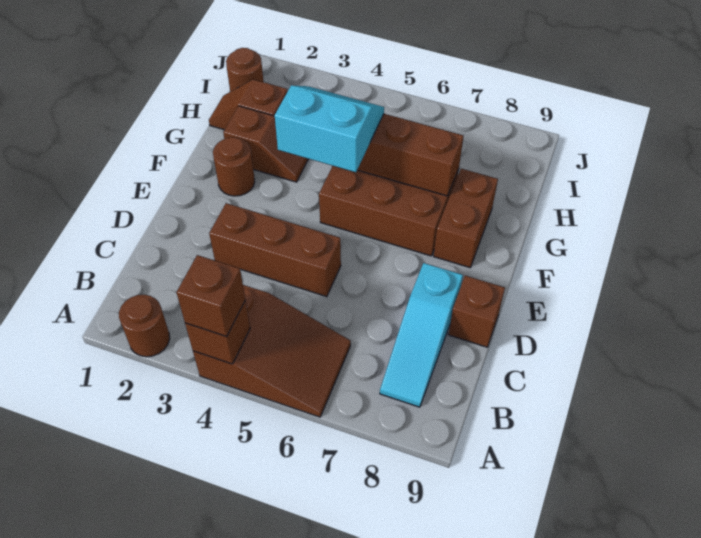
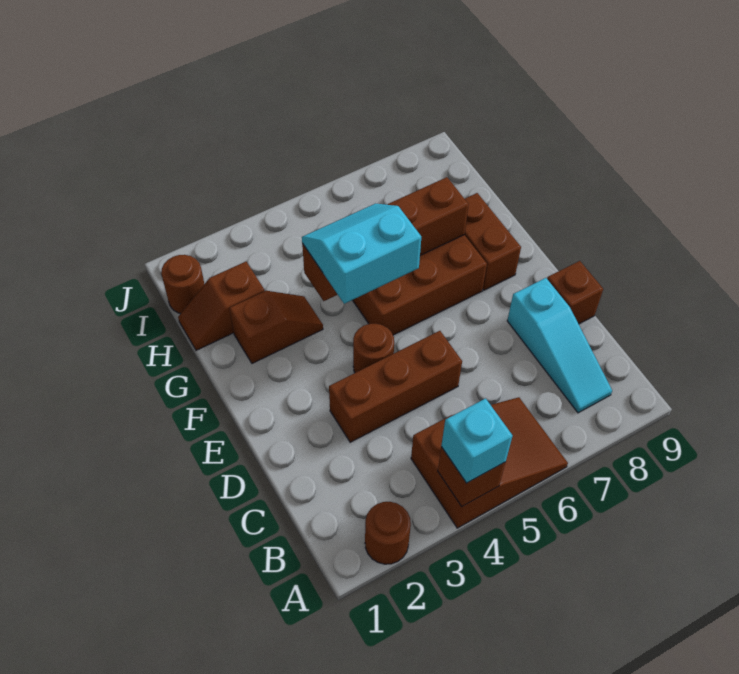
brown 1x1 brick [176,255,245,337] -> cyan 1x1 brick [441,398,512,483]
brown 1x1 round brick [213,137,255,196] -> brown 1x1 round brick moved to [353,324,394,373]

